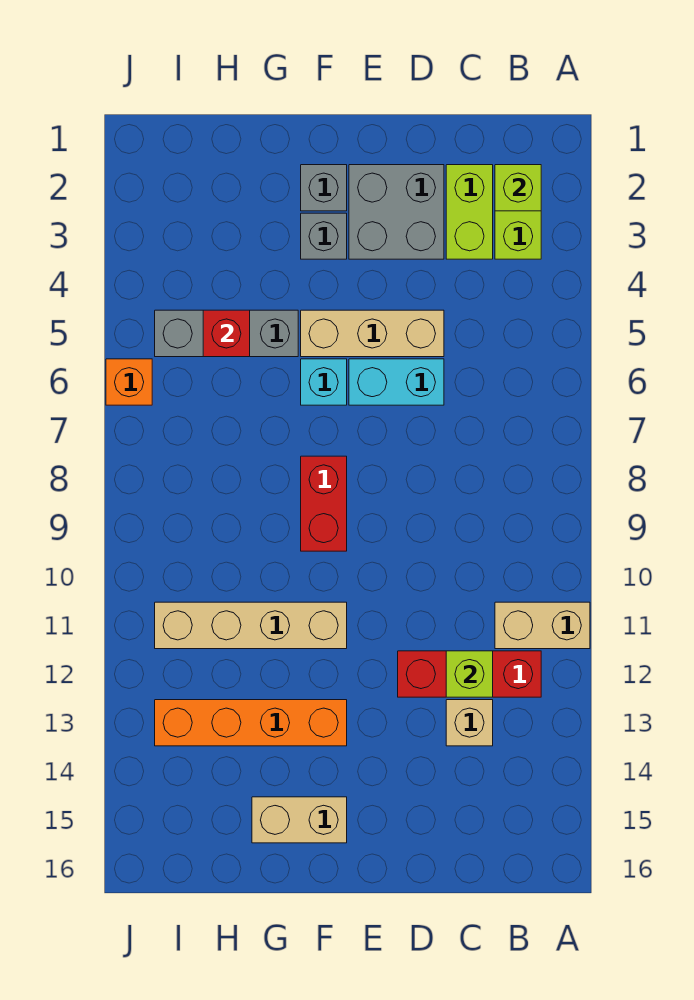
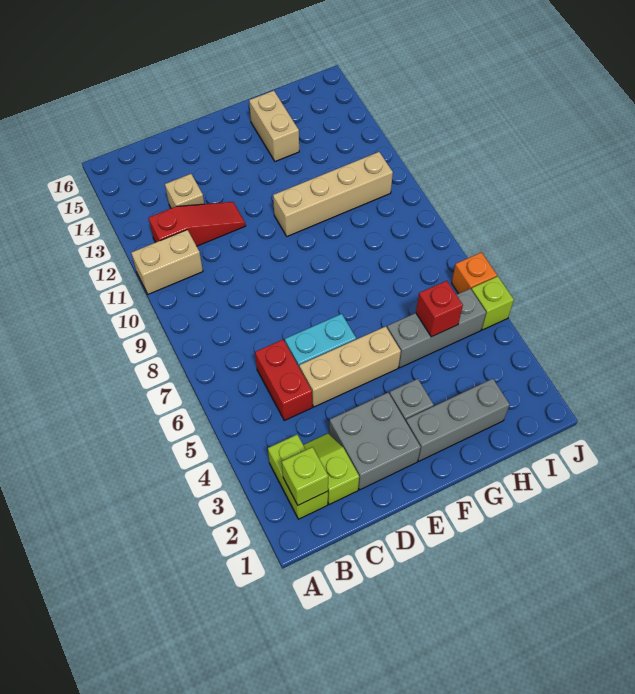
red 1x3 brick [398,651,541,697] -> red 1x3 slope [149,202,246,246]
lime 1x2 brick [446,165,493,259] -> lime 1x2 slope [303,433,359,505]
lime 1x1 brick [446,651,493,697] -> lime 1x1 brick moved to [471,276,514,330]
grey 1x1 brick [301,165,347,211] -> grey 1x3 brick [406,379,510,461]
cyan 1x1 brick [301,359,347,405] -> none
red 1x2 brick [301,456,347,551] -> red 1x2 brick moved to [255,340,312,420]
orange 1x4 brick [155,700,347,746] -> none
tan 1x2 brick [252,797,347,843] -> tan 1x2 brick turned to [249,91,299,161]

